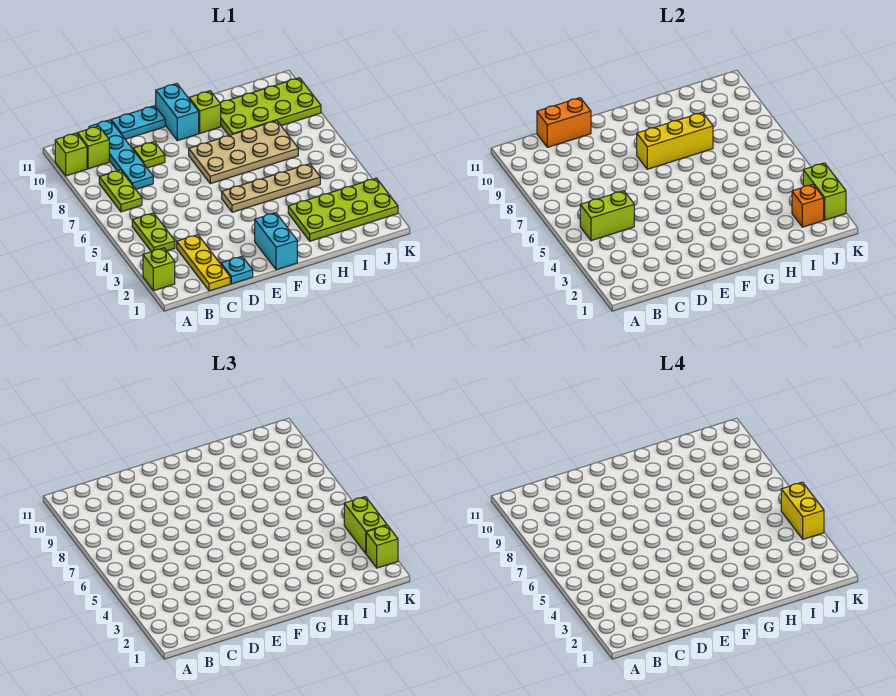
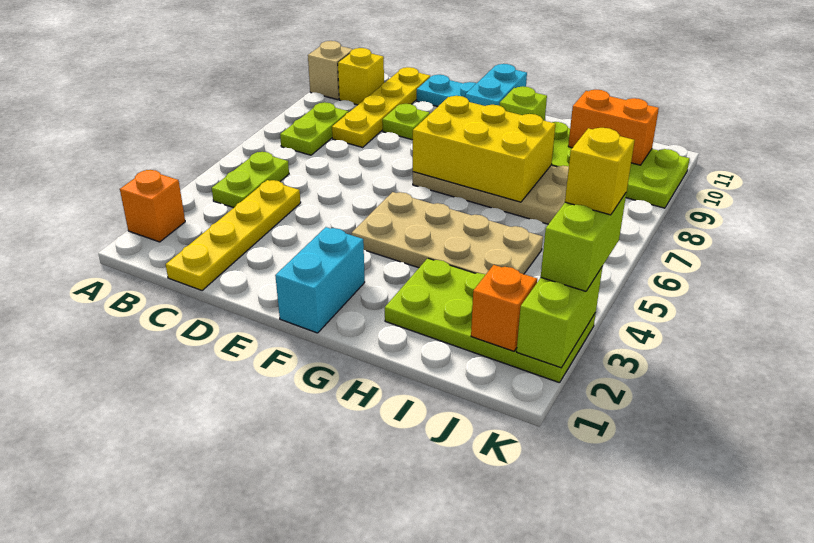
lime 1x1 brick [143,248,175,291] -> orange 1x1 brick [120,170,185,242]
lime 1x1 brick [55,133,87,176] -> tan 1x1 brick [308,41,353,100]
lime 1x2 brick [580,191,634,241] -> none
lime 1x1 brick [77,126,109,169] -> yellow 1x1 brick [338,48,384,105]
yellow 1x3 plate [177,235,230,291] -> yellow 1x4 plate [166,180,301,291]
cyan 1x4 plate [89,120,153,189] -> yellow 1x4 plate [332,67,430,147]
orange 1x2 brick [537,98,591,147] -> orange 1x2 brick moved to [568,90,659,165]
cyan 1x1 plate [221,256,253,284] -> none
tan 1x4 plate [222,164,320,212] -> tan 2x4 plate [352,192,543,274]
yellow 1x3 brick [637,112,713,169] -> yellow 2x3 brick [413,96,555,202]
lime 1x1 brick [366,525,398,568] -> none
yellow 1x2 brick [781,482,824,539] -> yellow 1x1 brick [565,128,635,215]

